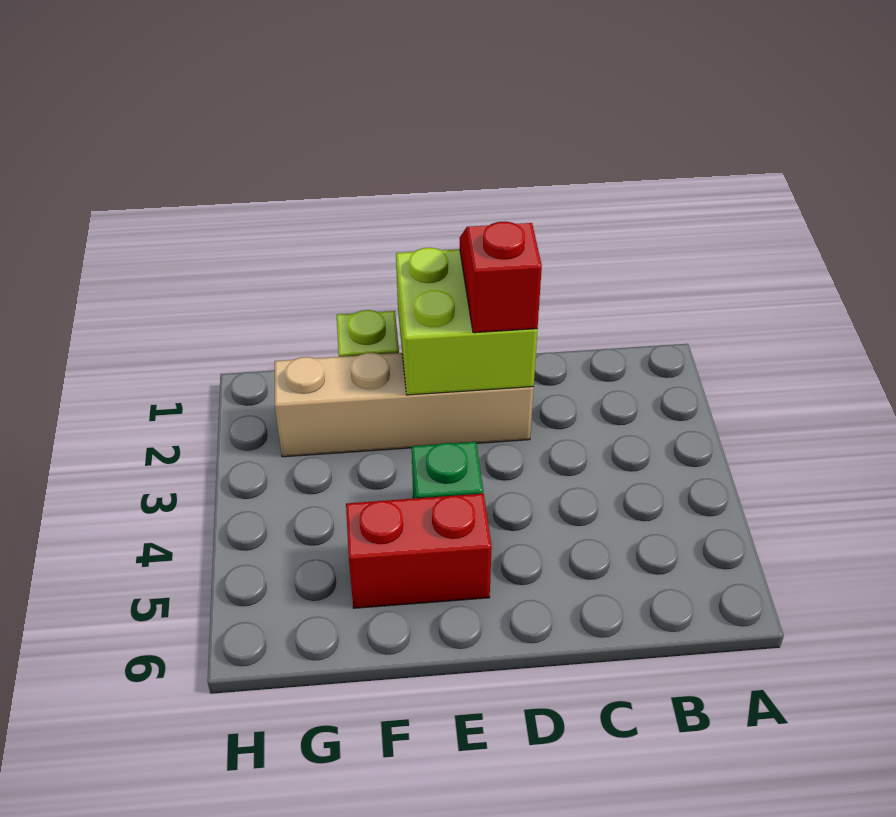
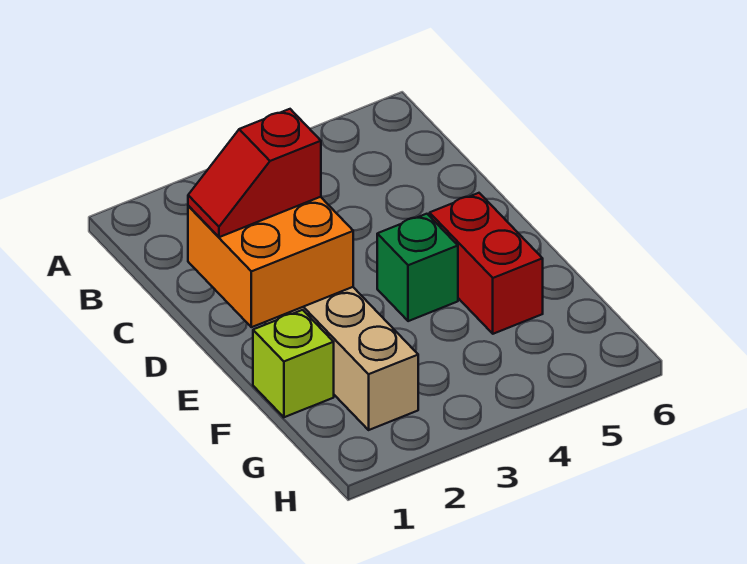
lime 2x2 brick [396,248,537,395] -> orange 2x2 brick [188,197,353,327]

